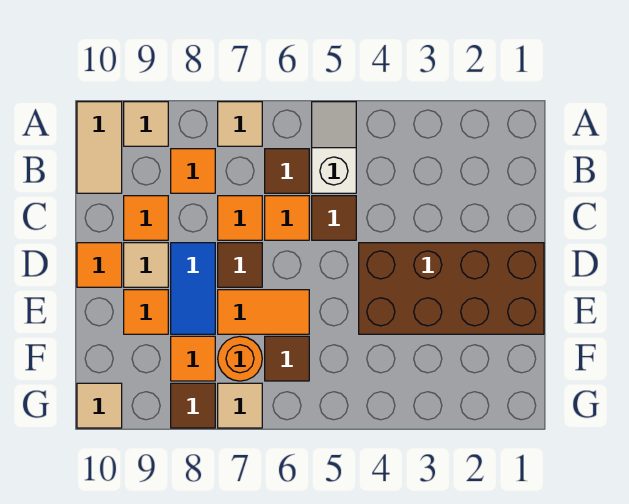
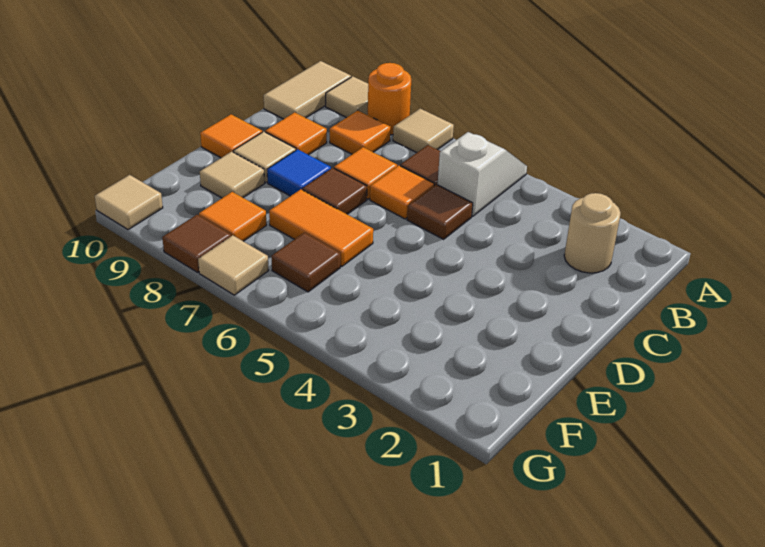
none -> tan 1x1 round brick [564,193,621,273]
brown 2x4 brick [359,243,544,334] -> none
blue 1x2 tile [171,243,215,334] -> blue 1x1 tile [267,149,331,196]
orange 1x1 tile [124,290,168,334] -> tan 1x1 tile [200,151,265,198]
orange 1x1 round brick [218,337,262,381] -> orange 1x1 round brick moved to [368,63,411,135]

